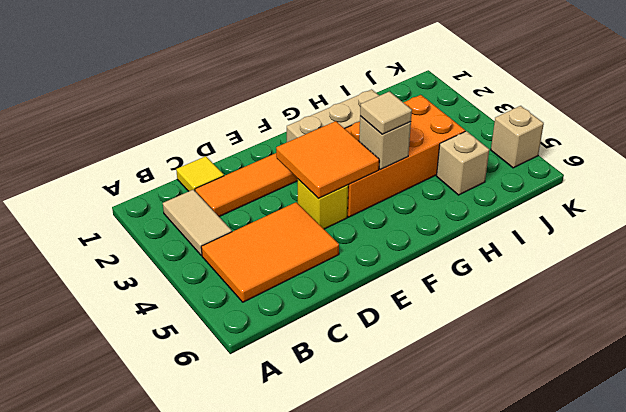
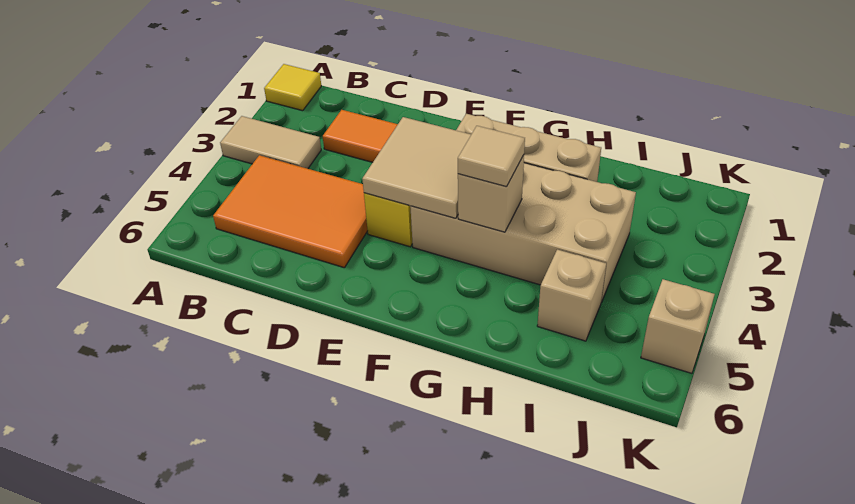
tan 1x2 tile [163,190,232,256] -> tan 1x2 tile turned to [220,116,321,169]
yellow 1x1 tile [176,156,224,191] -> yellow 1x1 tile moved to [264,64,321,111]
orange 2x2 tile [276,121,379,199] -> tan 2x2 tile [362,117,471,218]
orange 2x4 brick [345,95,465,217] -> tan 2x4 brick [410,163,636,302]

